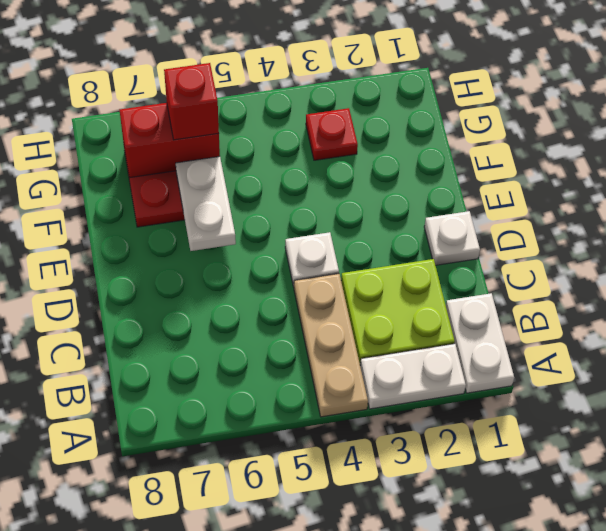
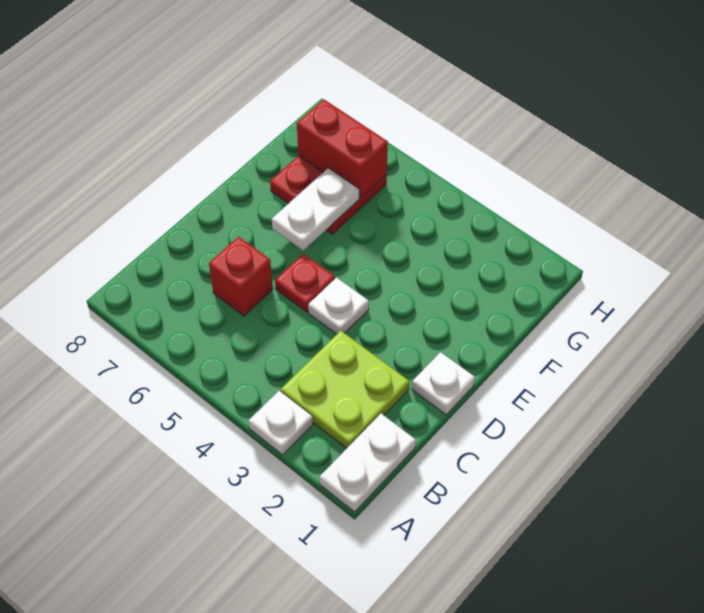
white 1x2 plate [360,344,466,409] -> white 1x1 plate [249,391,313,455]
tan 1x3 plate [294,274,368,417] -> none
red 1x1 plate [306,108,358,160] -> red 1x1 plate moved to [275,254,335,312]
red 1x1 brick [164,63,219,140] -> red 1x1 brick moved to [209,237,273,316]

